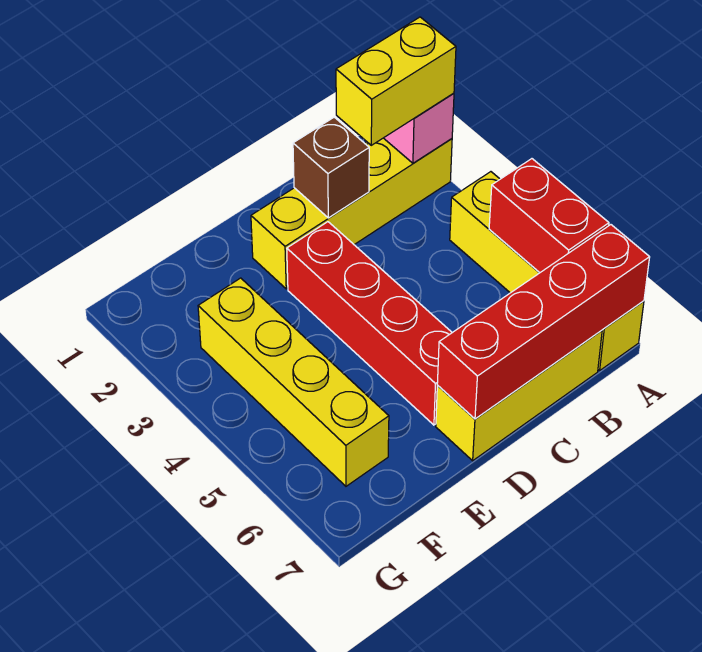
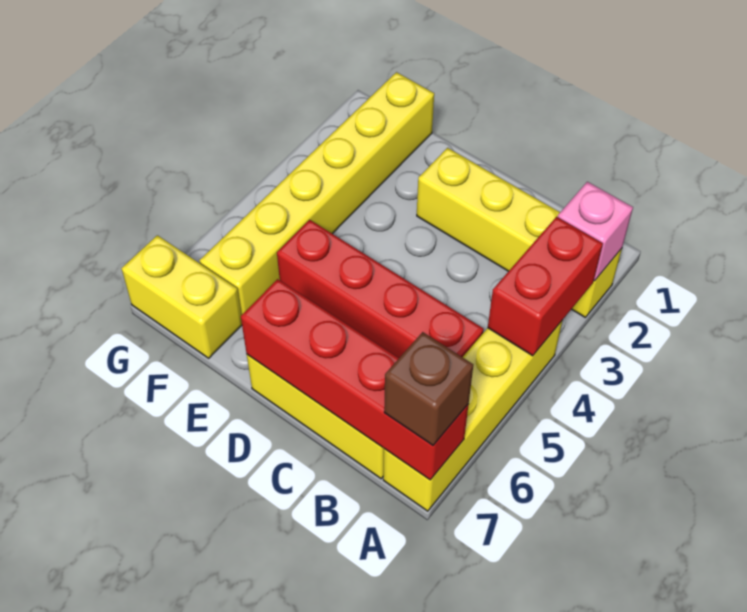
yellow 1x2 brick [336,17,456,145] -> yellow 1x2 brick moved to [121,235,242,358]
red 1x2 brick [489,159,609,273] -> red 1x2 brick moved to [488,217,603,356]
brown 1x1 brick [293,117,369,218] -> brown 1x1 brick moved to [384,332,473,445]
red 1x4 brick [287,222,452,425] -> red 1x4 brick turned to [277,220,484,358]
yellow 1x4 brick [198,278,389,486] -> yellow 1x6 brick [199,72,434,315]

